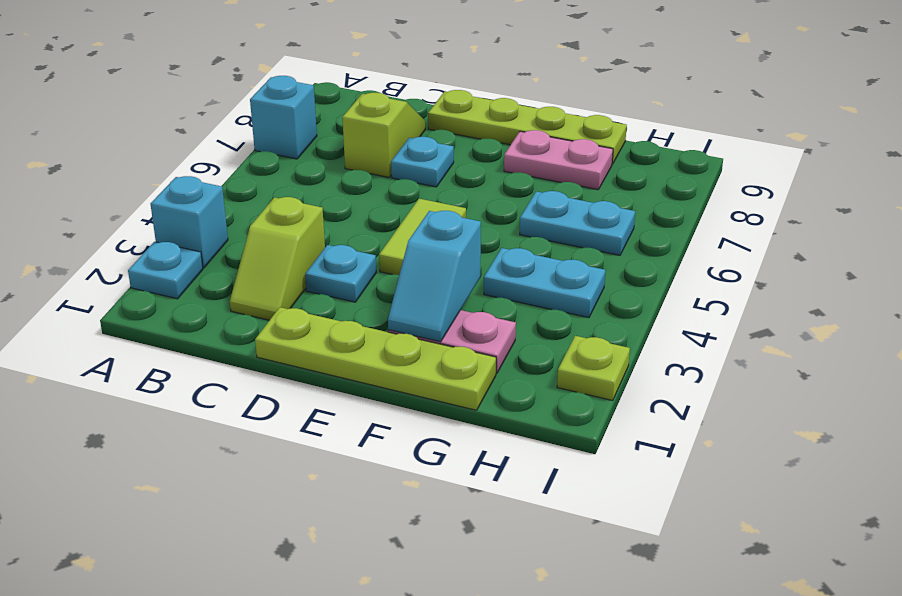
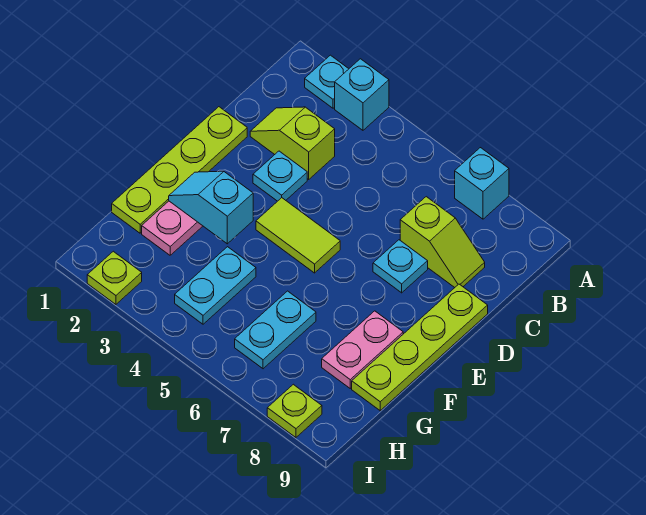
none -> lime 1x1 plate [267,384,322,437]

